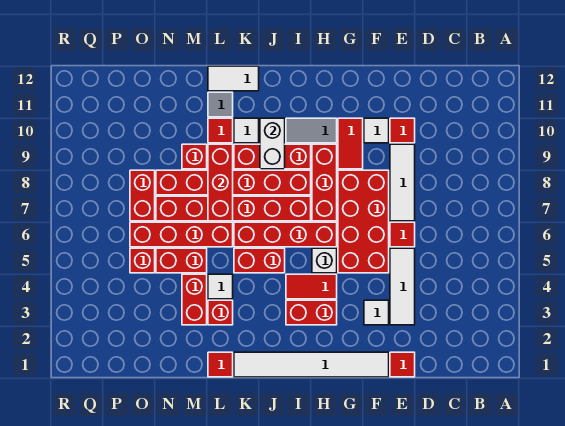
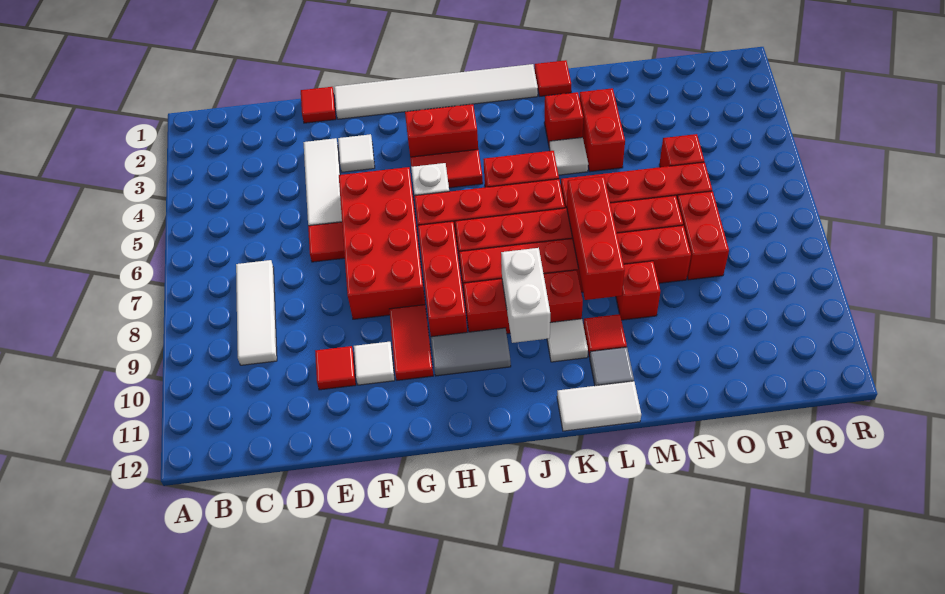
white 1x3 tile [390,144,415,221] -> white 1x3 tile moved to [236,260,277,365]
red 1x2 brick [156,248,207,273] -> none

